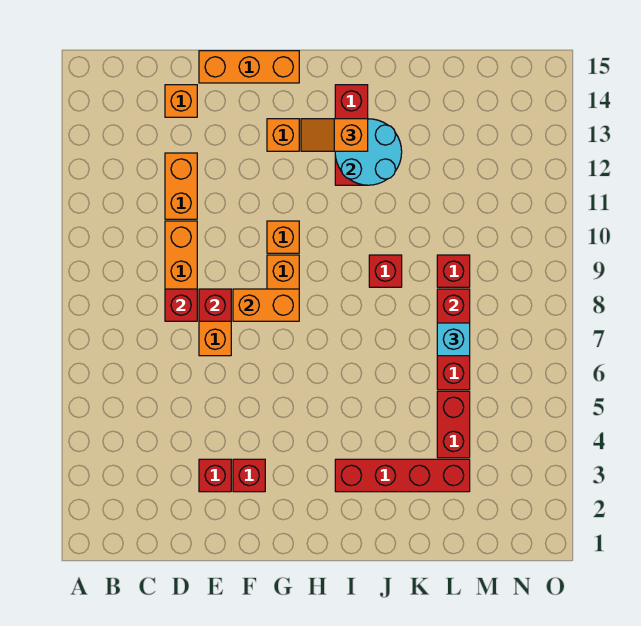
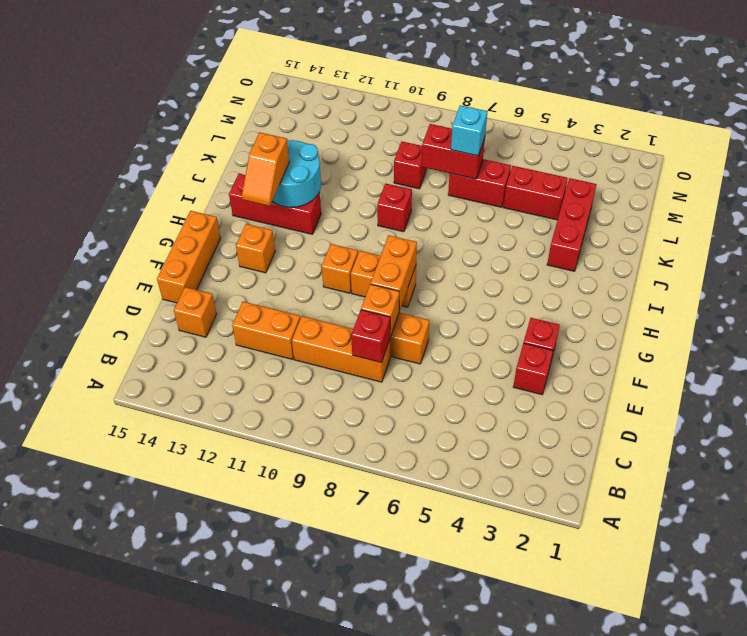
red 1x1 brick [199,289,231,321] -> orange 1x1 brick [361,284,399,336]
red 1x4 brick [335,459,470,492] -> red 1x3 brick [547,178,597,271]

